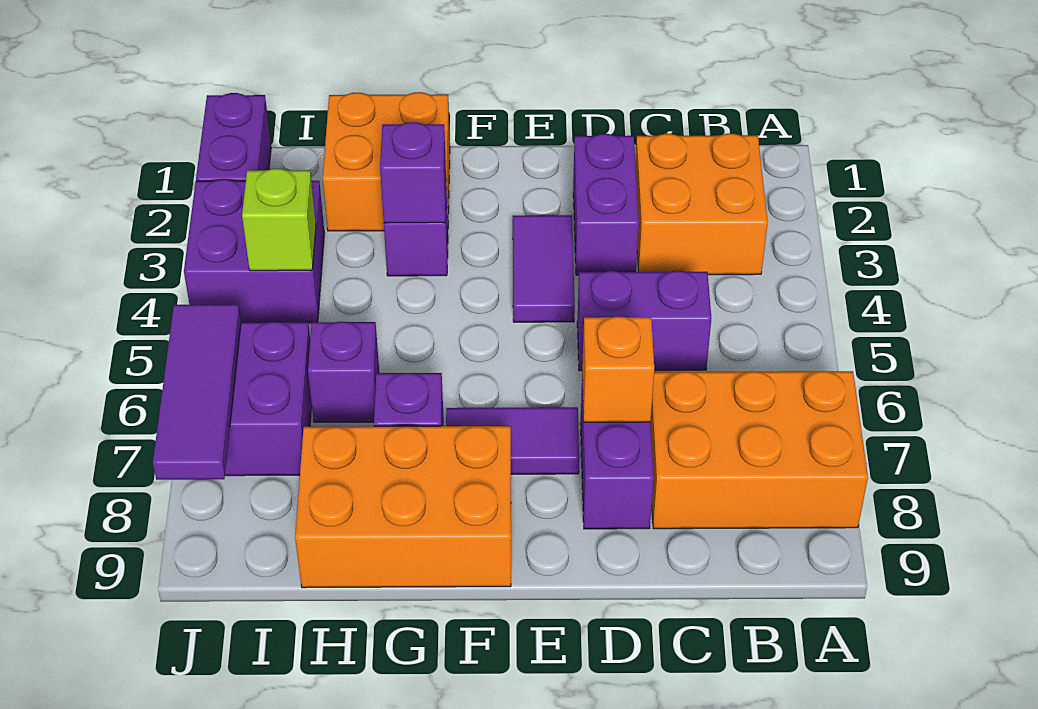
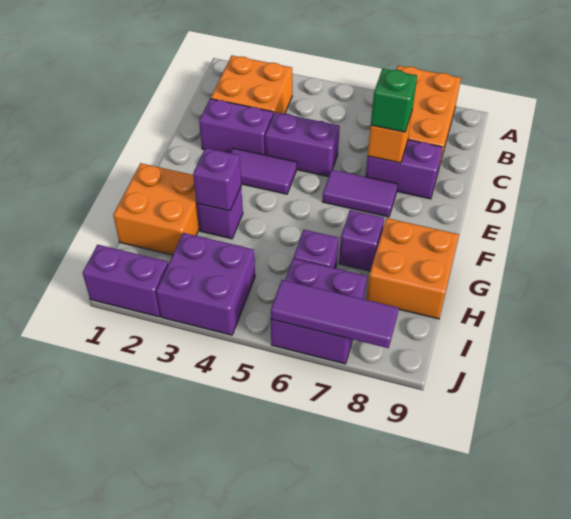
purple 1x2 brick [577,271,711,371] -> purple 1x2 brick turned to [265,112,340,177]
none -> green 1x1 brick [371,69,417,132]
purple 1x2 tile [446,407,579,474] -> purple 1x2 tile turned to [322,170,398,217]
orange 2x3 brick [295,426,511,588] -> orange 2x2 brick [366,218,459,319]
lime 1x1 brick [242,169,316,271] -> none

